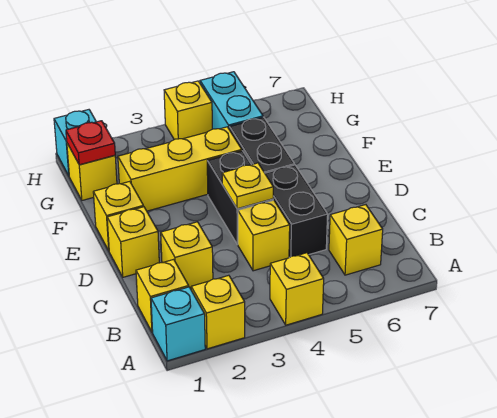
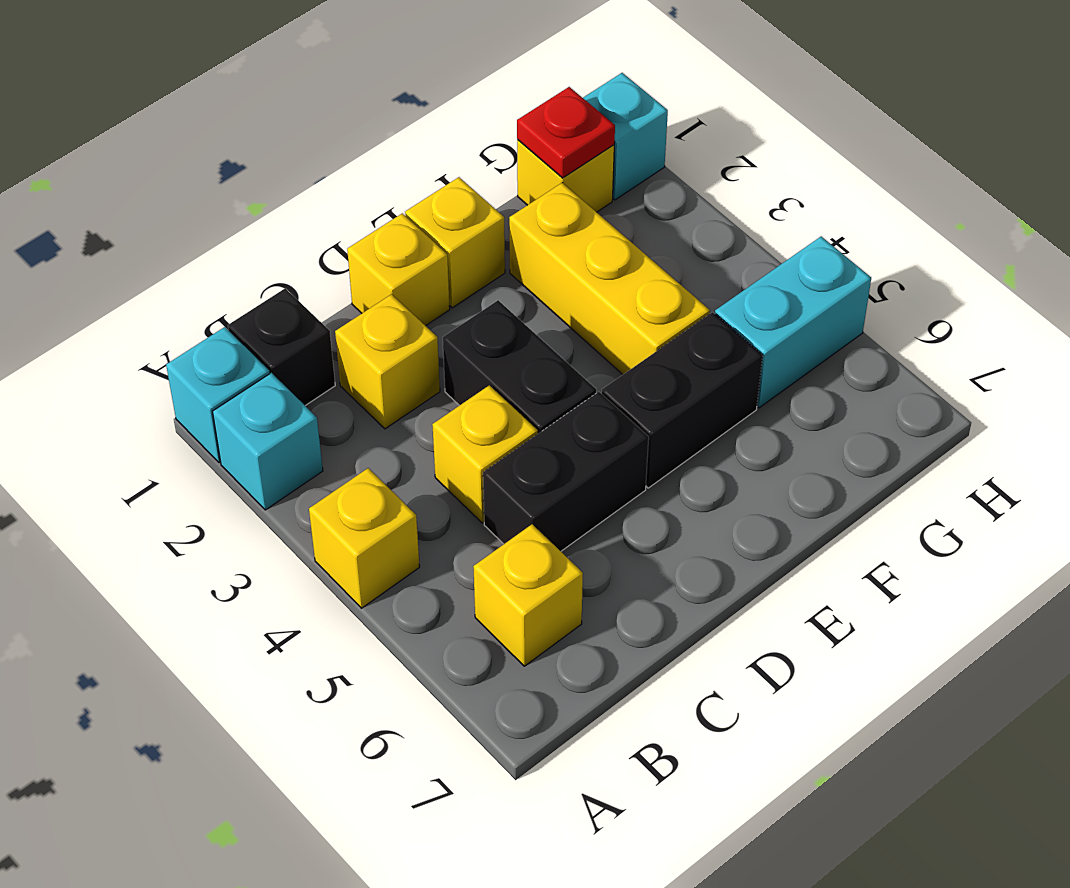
yellow 1x1 brick [191,275,245,349] -> cyan 1x1 brick [212,373,323,510]
yellow 1x1 brick [136,259,189,332] -> black 1x1 brick [228,288,335,406]
black 1x2 brick [207,151,273,245] -> black 1x2 brick turned to [443,300,596,434]
yellow 1x1 plate [222,163,273,209] -> none
yellow 1x1 brick [164,81,212,140] -> none

